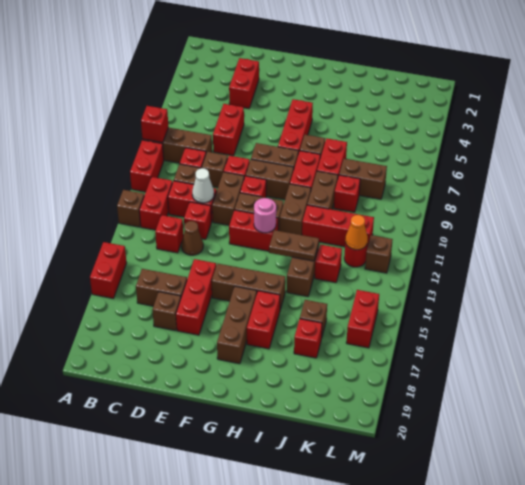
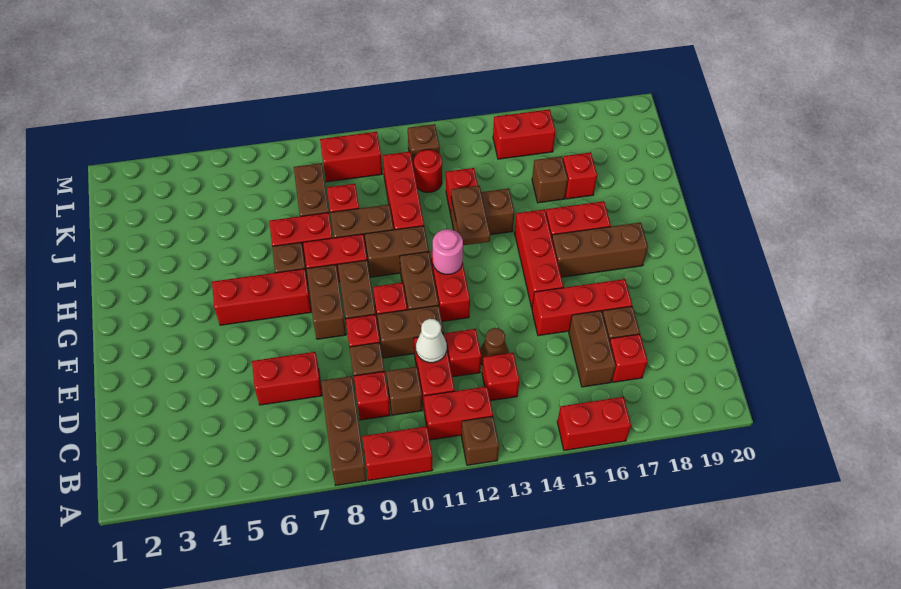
red 1x1 brick [141,106,169,143] -> red 1x1 brick moved to [610,334,648,382]
red 1x2 brick [229,58,259,109] -> red 1x2 brick moved to [320,132,382,182]
brown 1x3 brick [212,263,285,310] -> red 1x3 brick [514,209,563,308]
orange 1x1 cone [345,215,368,250] -> none

